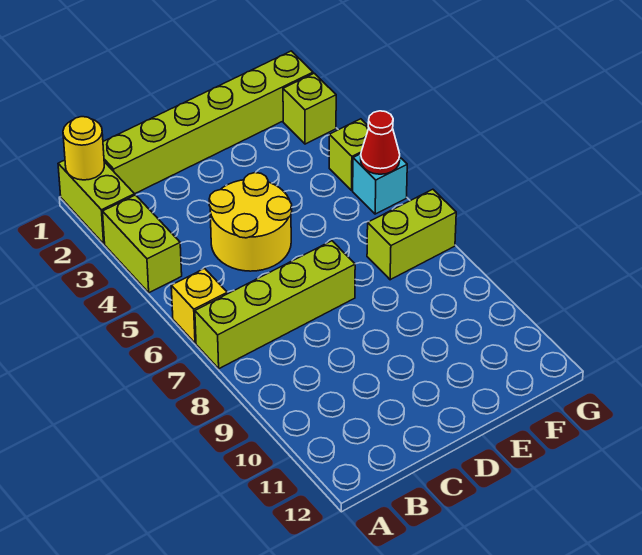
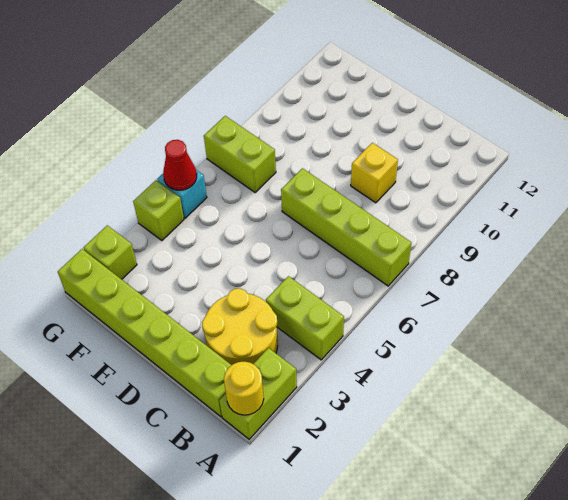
lime 1x2 brick [103,195,182,293] -> lime 1x2 brick turned to [266,276,344,360]
yellow 1x1 brick [171,268,227,343] -> yellow 1x1 brick moved to [351,143,398,203]
yellow 2x2 round brick [209,173,292,271] -> yellow 2x2 round brick moved to [202,289,278,365]

